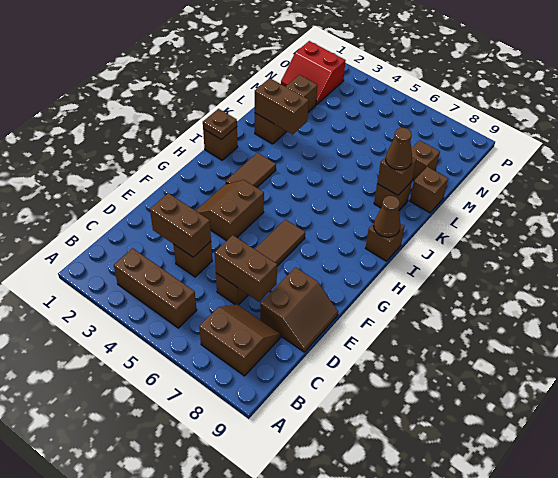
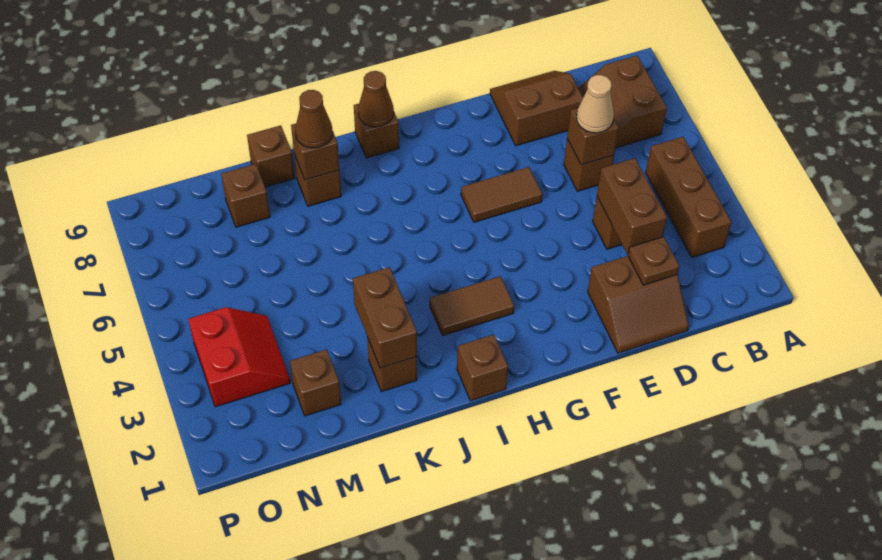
brown 1x2 brick [215,235,277,302] -> brown 1x1 brick [567,108,619,165]
none -> tan 1x1 cone [576,75,614,133]
brown 2x2 slope [196,180,264,241] -> brown 2x2 slope moved to [588,256,689,353]
brown 1x1 plate [203,109,237,140] -> brown 1x1 plate moved to [628,237,680,285]
red 2x2 slope [281,41,346,105] -> red 2x2 slope moved to [188,307,290,407]

